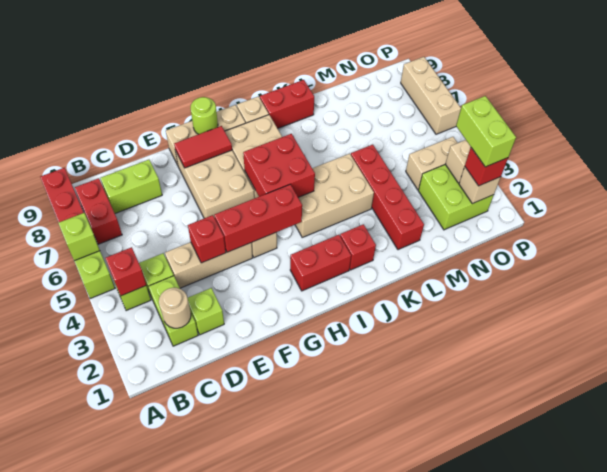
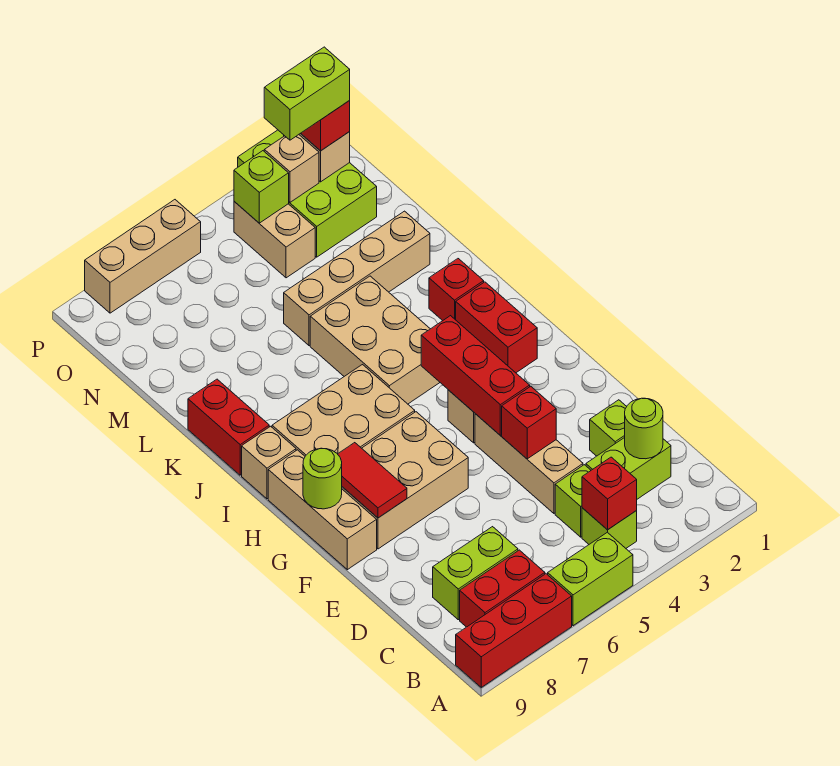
lime 1x1 brick [58,213,100,261] -> lime 1x1 brick moved to [234,151,289,223]
tan 1x1 round brick [159,288,191,328] -> lime 1x1 round brick [625,398,663,459]
lime 1x2 brick [100,160,162,213] -> lime 1x2 brick turned to [433,527,518,620]
red 2x2 brick [243,134,315,197] -> none
red 1x4 brick [351,145,424,250] -> tan 1x4 brick [284,211,430,346]
lime 2x2 brick [418,165,494,230] -> lime 2x3 brick [238,130,377,257]

